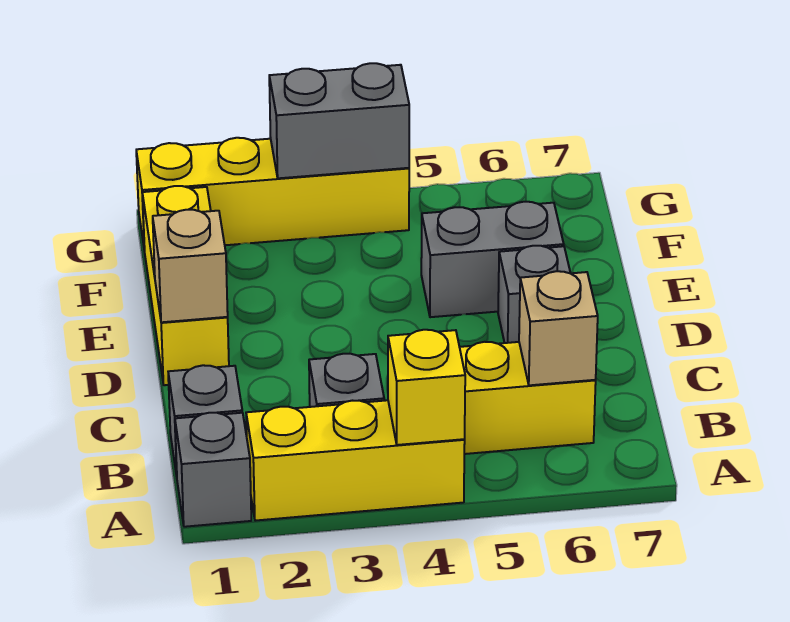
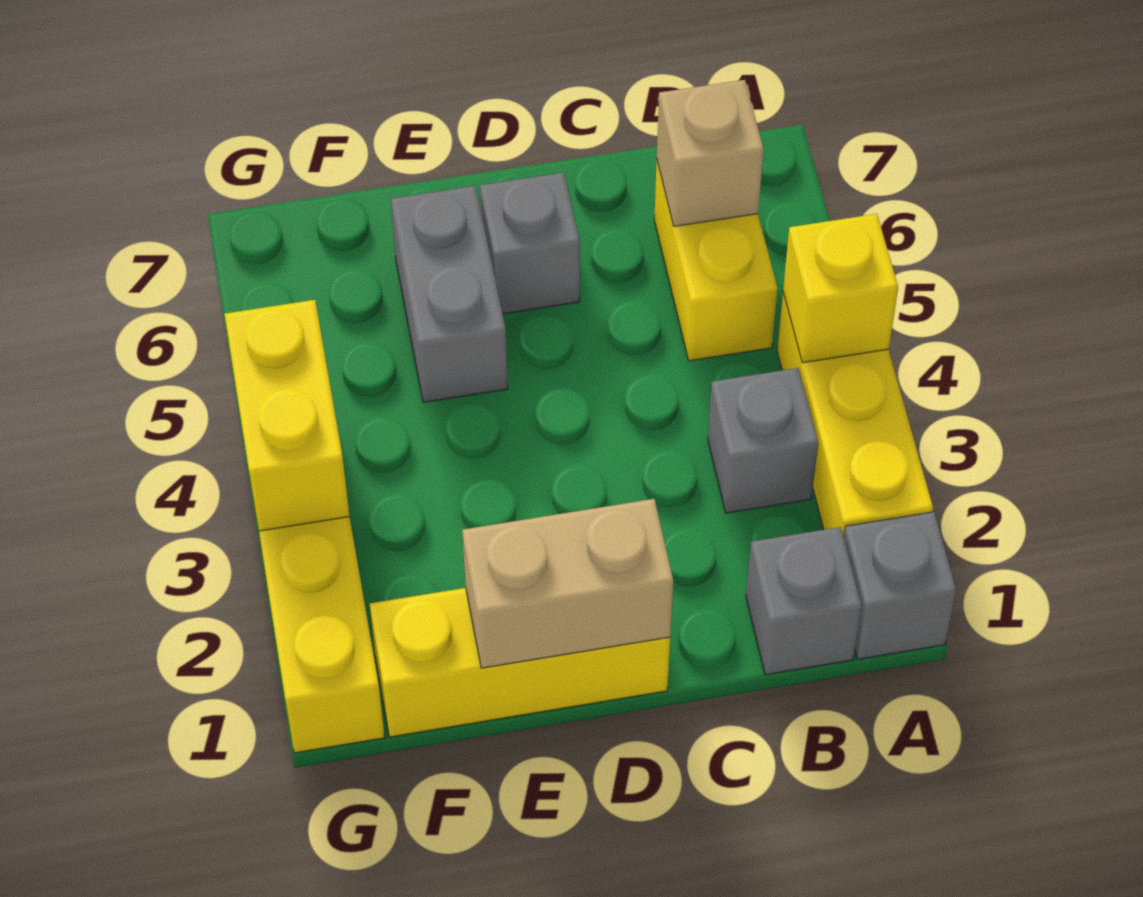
tan 1x1 brick [153,210,228,322] -> tan 1x2 brick [462,499,673,668]
grey 1x2 brick [269,63,409,178] -> yellow 1x2 brick [225,300,350,531]

